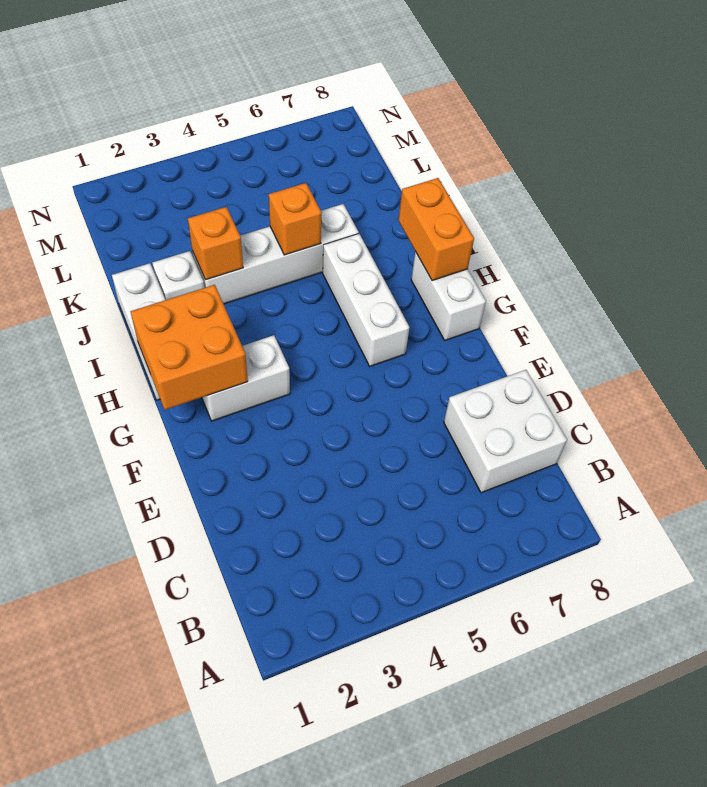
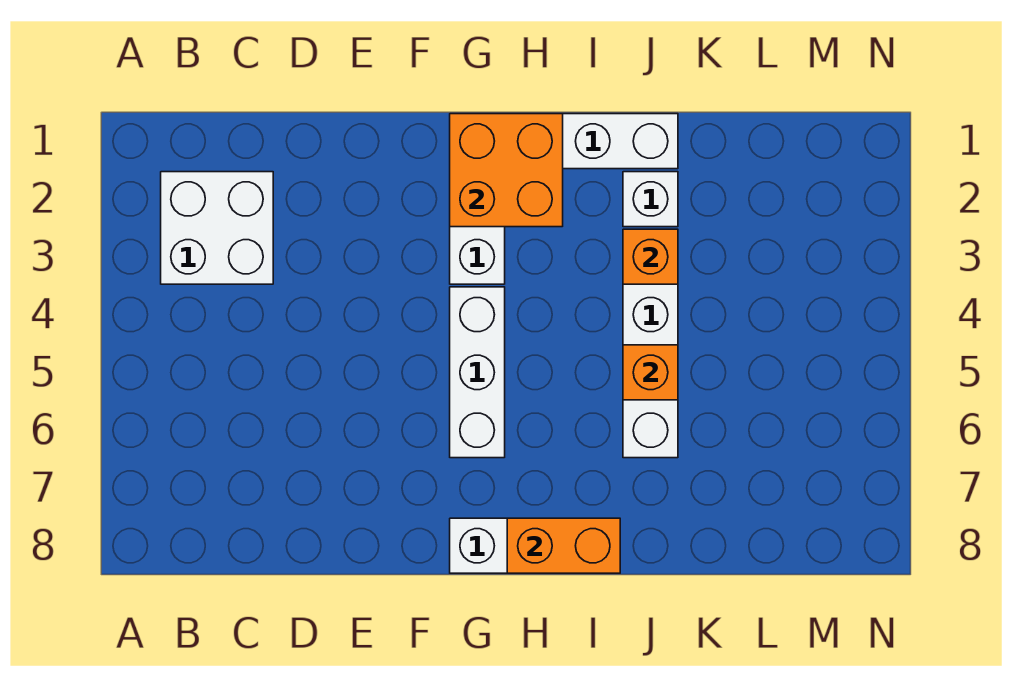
white 2x2 brick [444,370,567,493] -> white 2x2 brick moved to [161,172,273,284]
white 1x3 brick [323,234,410,366] -> white 1x3 brick turned to [450,287,505,458]

